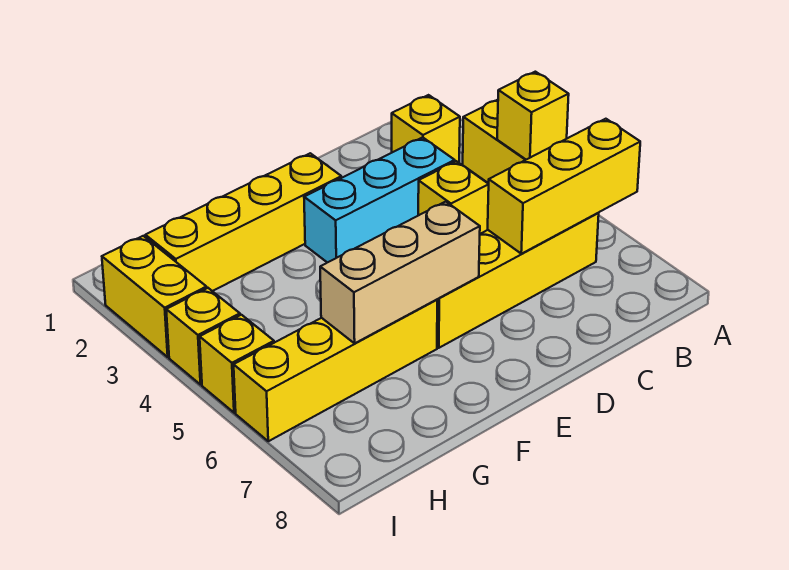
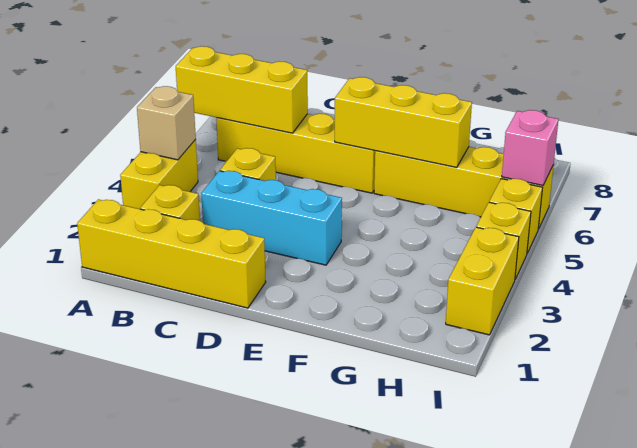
yellow 1x1 brick [497,72,569,160] -> tan 1x1 brick [137,86,196,160]
yellow 1x4 brick [145,153,341,291] -> yellow 1x4 brick moved to [77,199,266,308]
tan 1x3 brick [320,202,480,343] -> yellow 1x3 brick [335,77,472,167]
none -> pink 1x1 brick [502,110,558,185]

